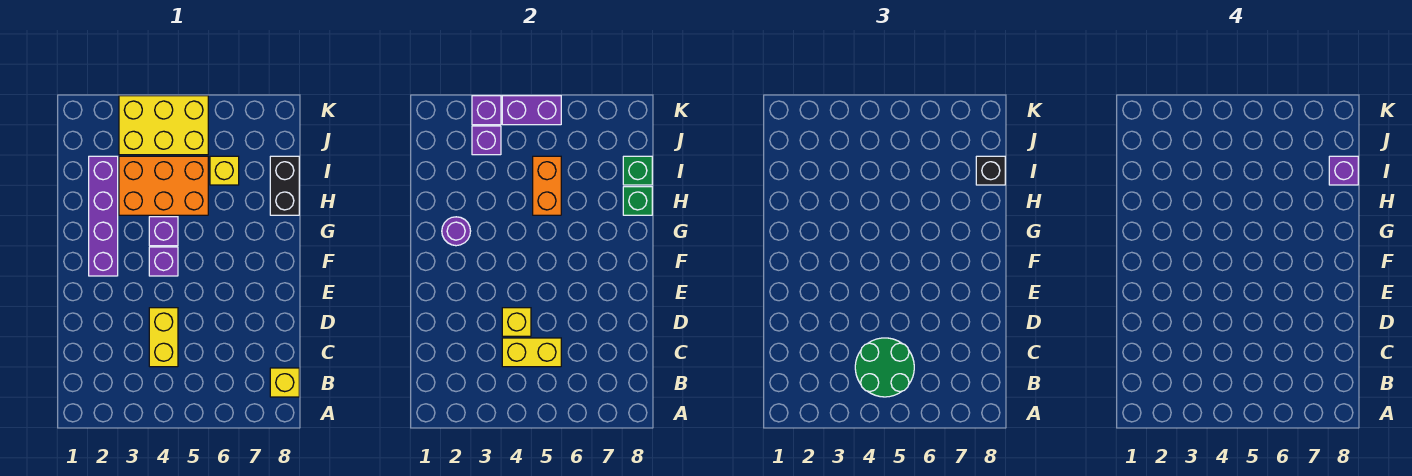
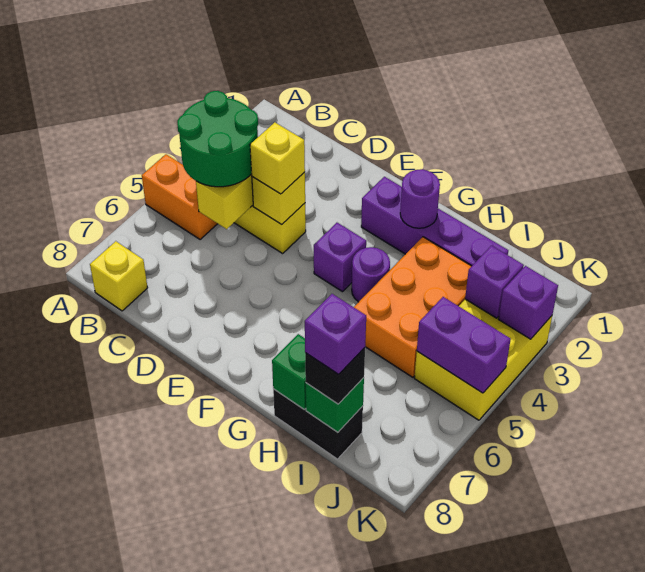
purple 1x1 brick [149,217,178,246] -> purple 1x1 round brick [352,247,390,302]
orange 1x2 brick [533,156,561,215] -> orange 1x2 brick moved to [142,154,218,240]
yellow 1x1 brick [210,156,239,185] -> yellow 1x1 brick moved to [250,122,305,194]
purple 1x2 brick [502,96,561,125] -> purple 1x2 brick turned to [417,297,511,393]

